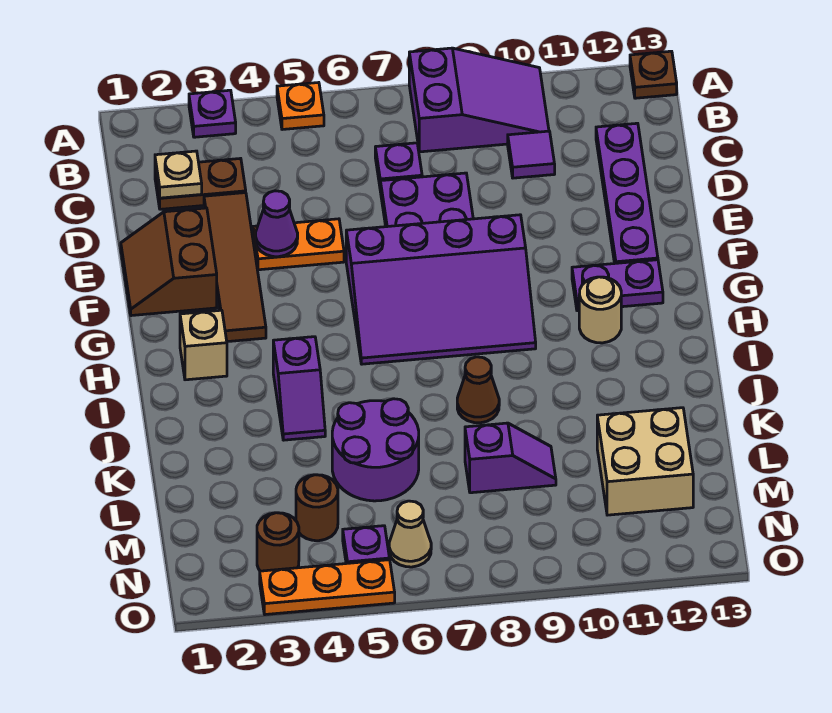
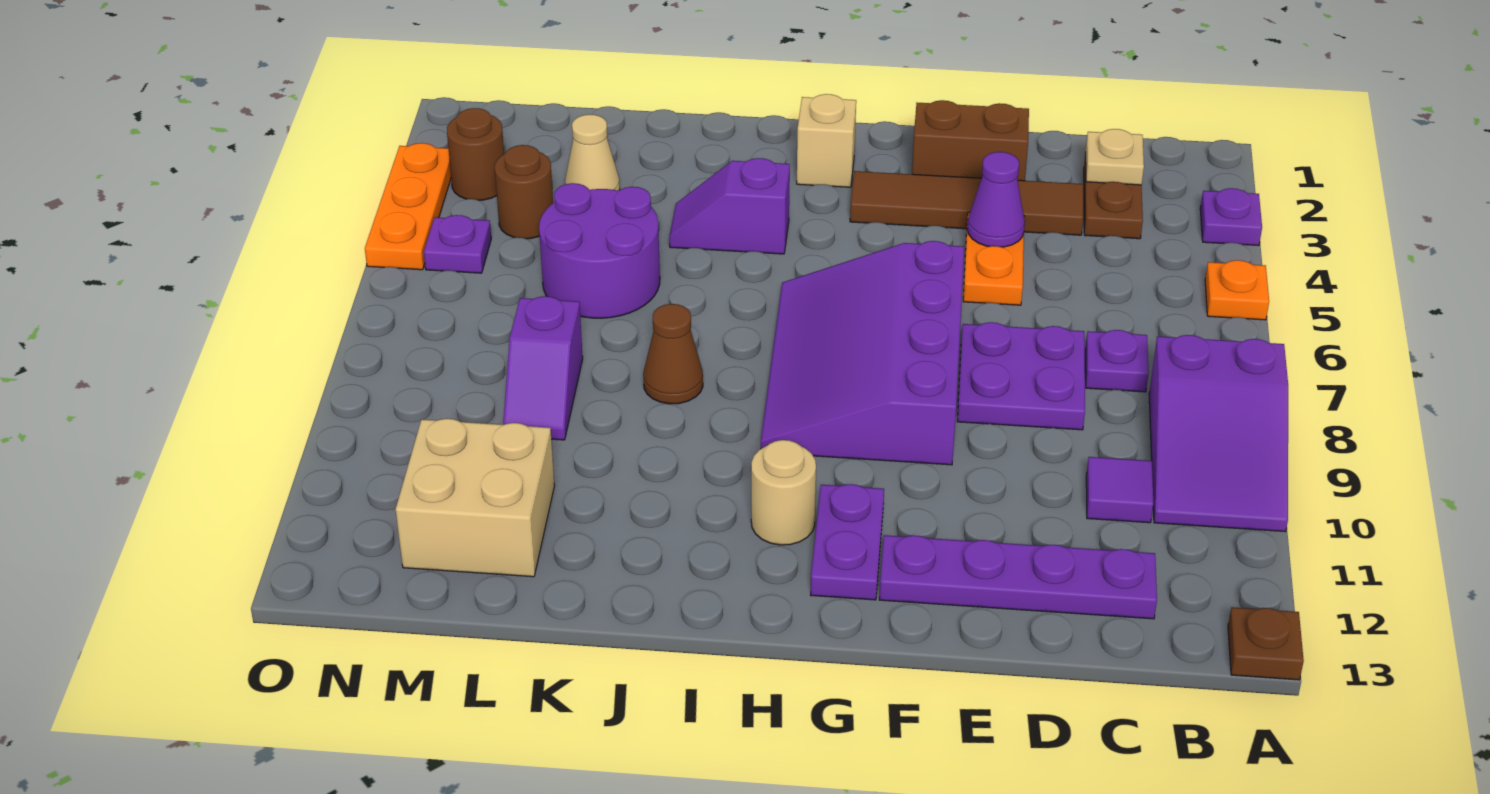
tan 1x1 cone [389,501,431,567] -> tan 1x1 cone moved to [565,115,620,191]

